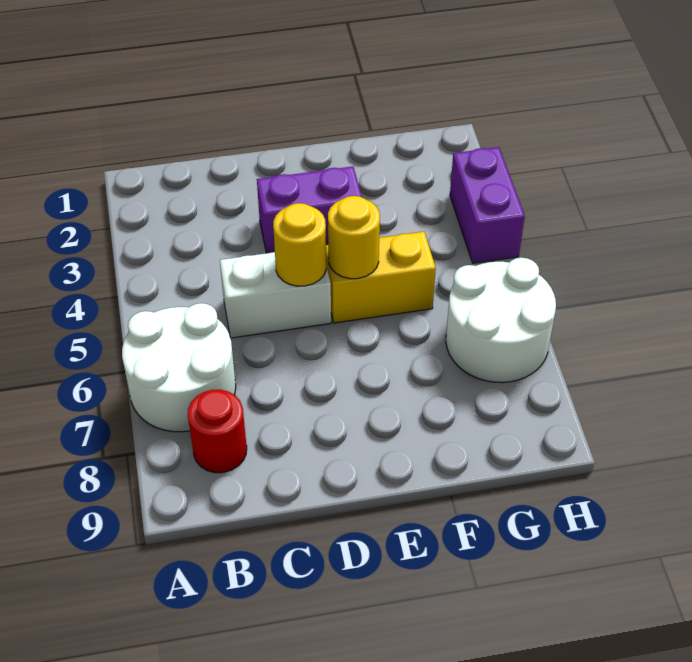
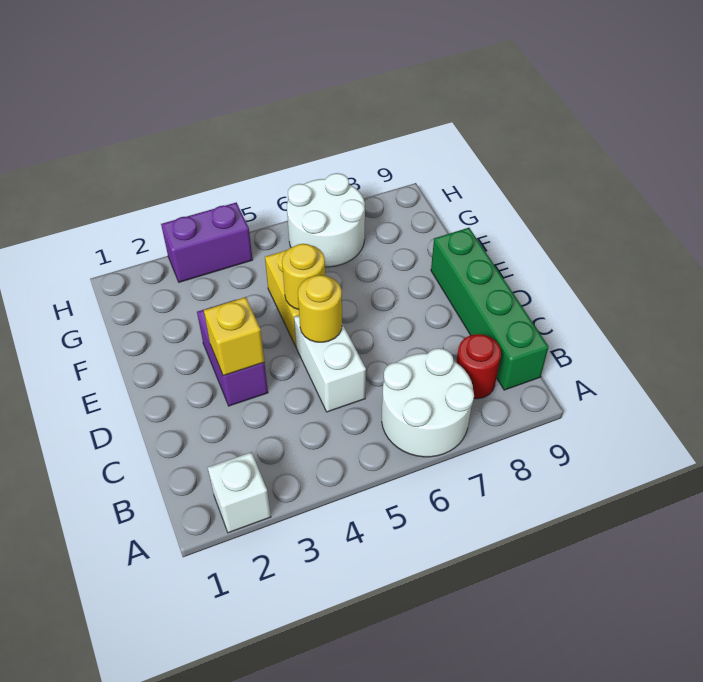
none -> white 1x1 brick [208,452,271,533]
none -> green 1x4 brick [431,228,548,390]
none -> yellow 1x1 brick [204,297,264,376]

